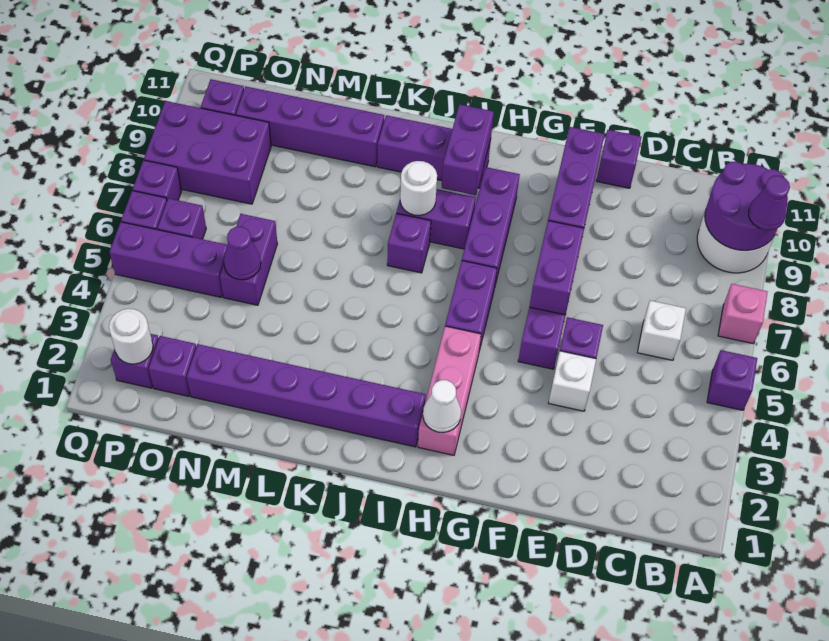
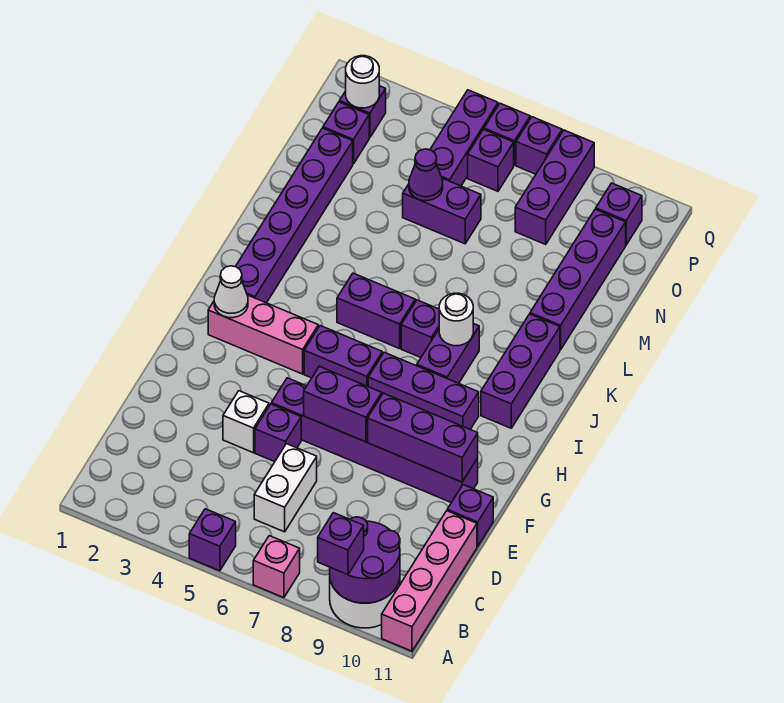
purple 1x1 cone [749,176,790,230] -> purple 1x1 brick [318,513,364,575]
none -> pink 1x4 brick [382,511,477,651]
white 1x1 brick [637,300,686,360] -> white 1x2 brick [254,444,317,532]
purple 1x2 brick [442,104,494,195] -> purple 1x2 brick moved to [337,273,415,349]
purple 2x3 brick [144,101,271,204] -> purple 1x3 brick [515,130,594,244]

